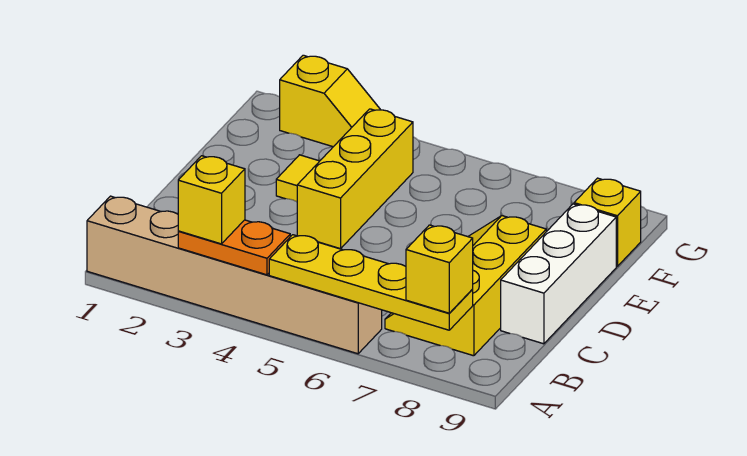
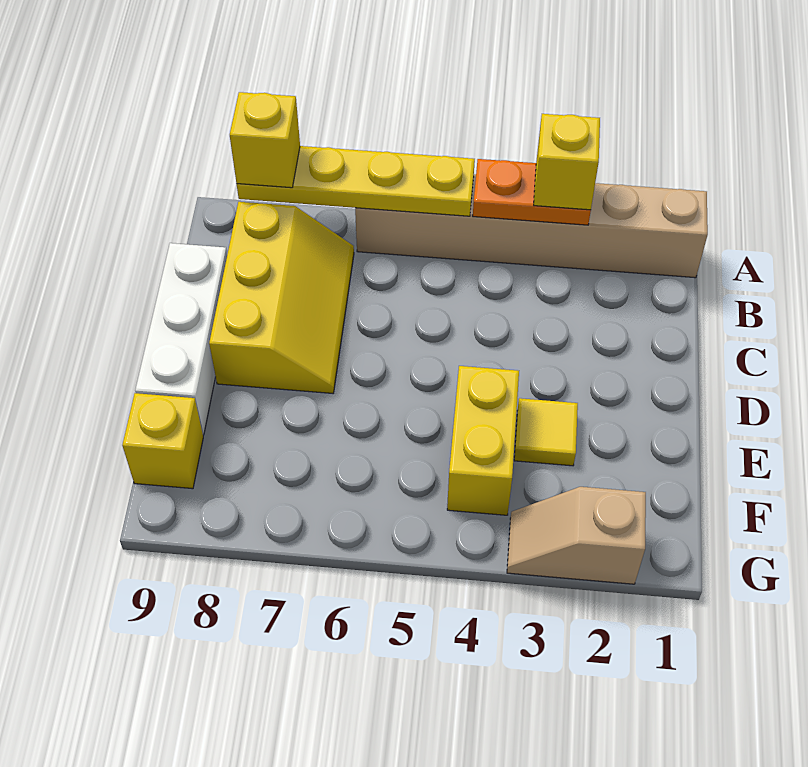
yellow 1x3 brick [297,109,413,249] -> yellow 1x2 brick [447,366,519,515]
yellow 1x2 slope [280,55,380,147] -> tan 1x2 slope [507,487,646,584]

